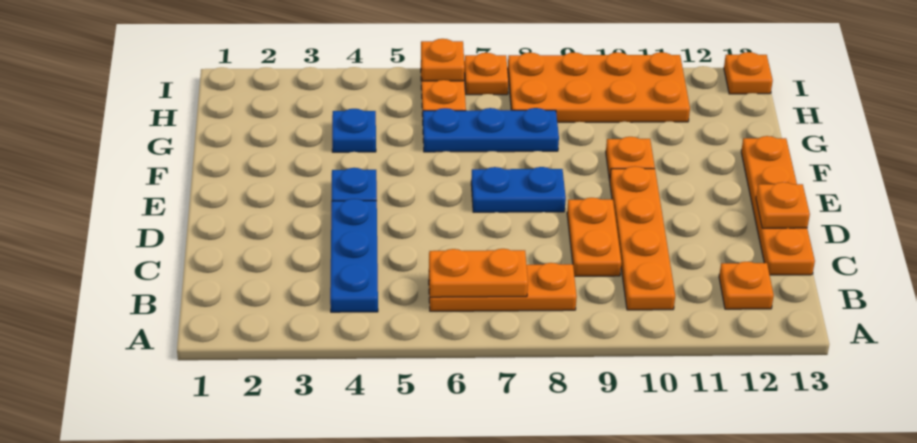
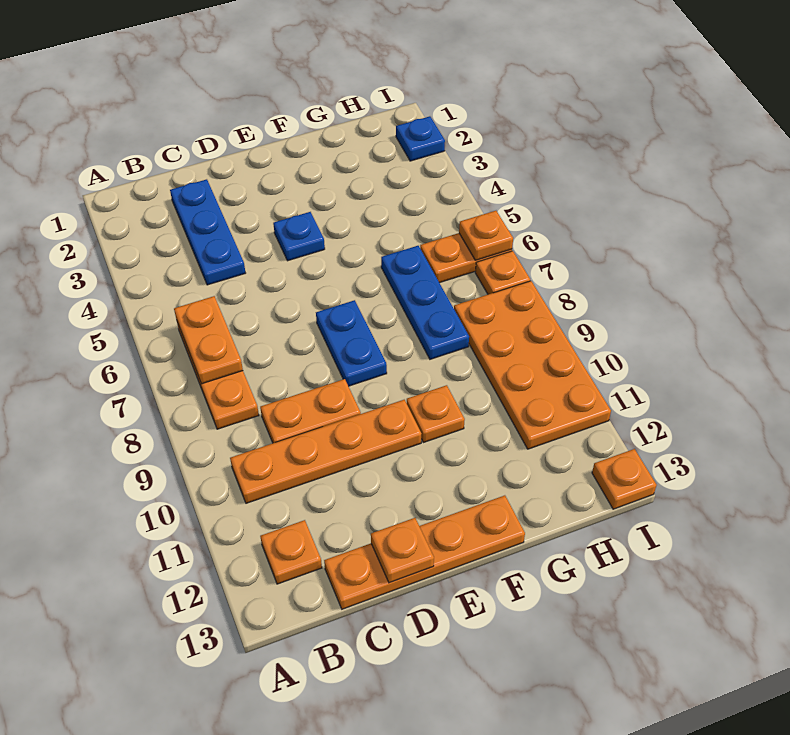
blue 1x3 plate [330,199,378,312] -> blue 1x3 plate turned to [170,179,245,285]
blue 1x1 plate [332,109,376,152] -> blue 1x1 plate moved to [396,116,445,161]

